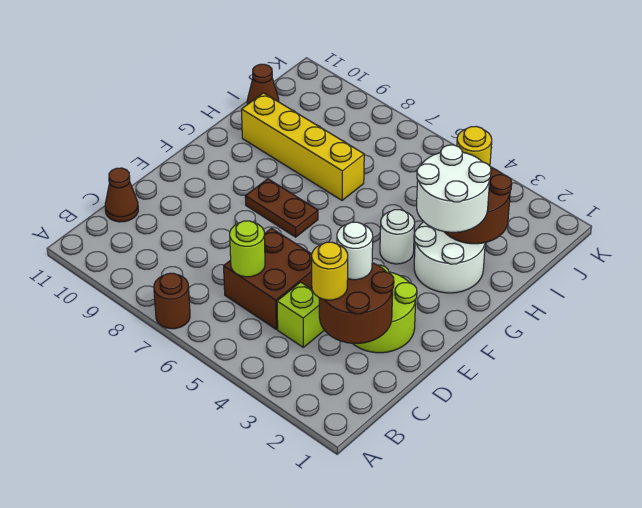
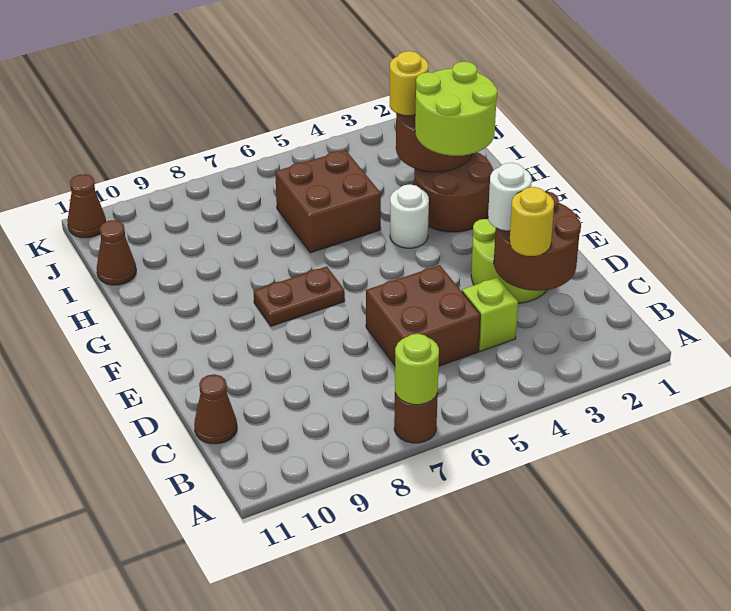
lime 1x1 round brick [230,221,265,277] -> lime 1x1 round brick moved to [395,334,439,405]
white 2x2 round brick [414,222,485,293] -> brown 2x2 round brick [414,152,493,232]
white 2x2 round brick [417,145,491,232] -> lime 2x2 round brick [415,62,497,156]
none -> brown 2x2 brick [275,150,381,253]
yellow 1x4 brick [241,93,364,200] -> none
none -> brown 1x1 cone [67,174,106,238]

